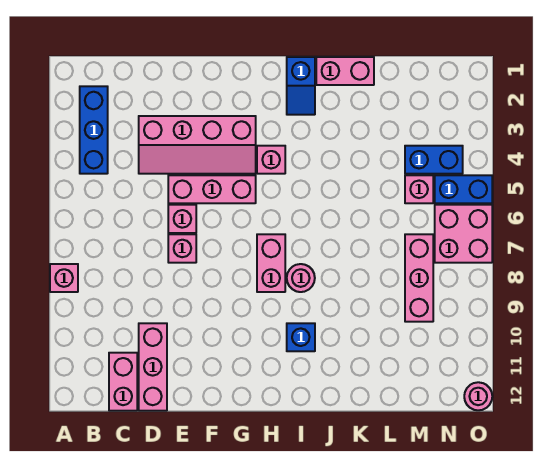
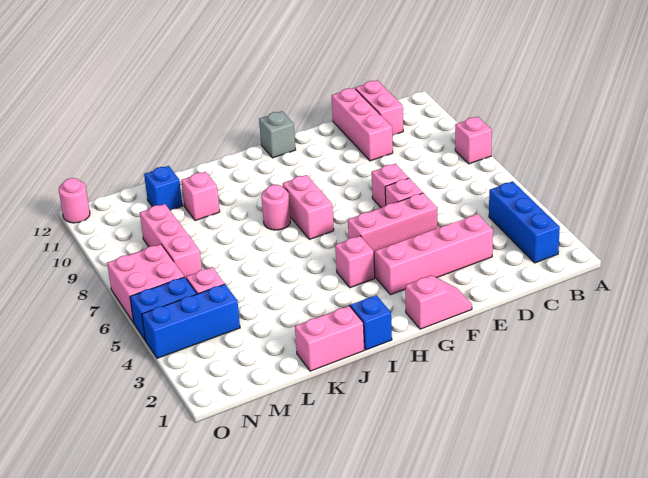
none -> pink 1x2 slope [405,275,472,329]
none -> grey 1x1 brick [259,111,295,158]
blue 1x1 brick [287,323,315,351] -> blue 1x1 brick moved to [144,166,182,210]
none -> pink 1x1 brick [181,172,220,221]
blue 1x2 brick [405,146,463,174] -> blue 1x3 brick [142,284,240,358]

